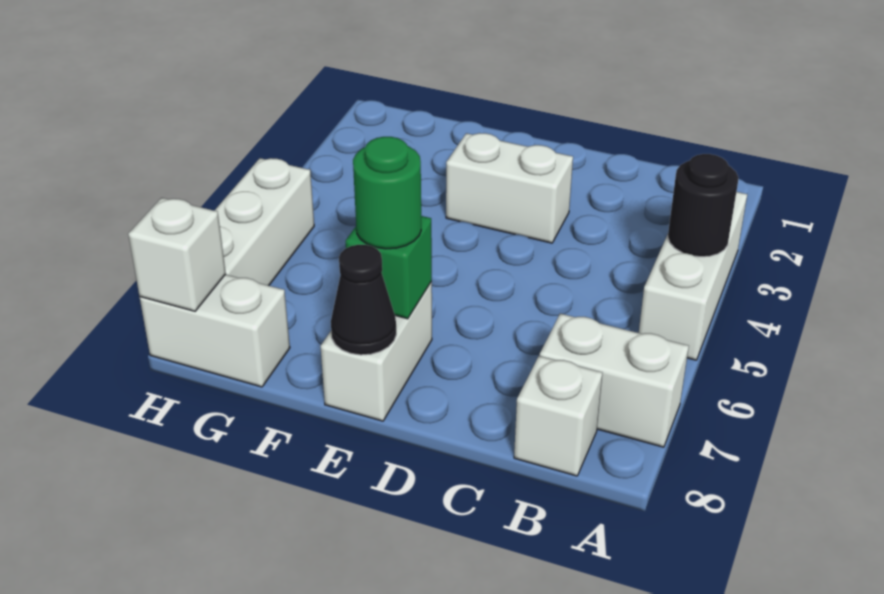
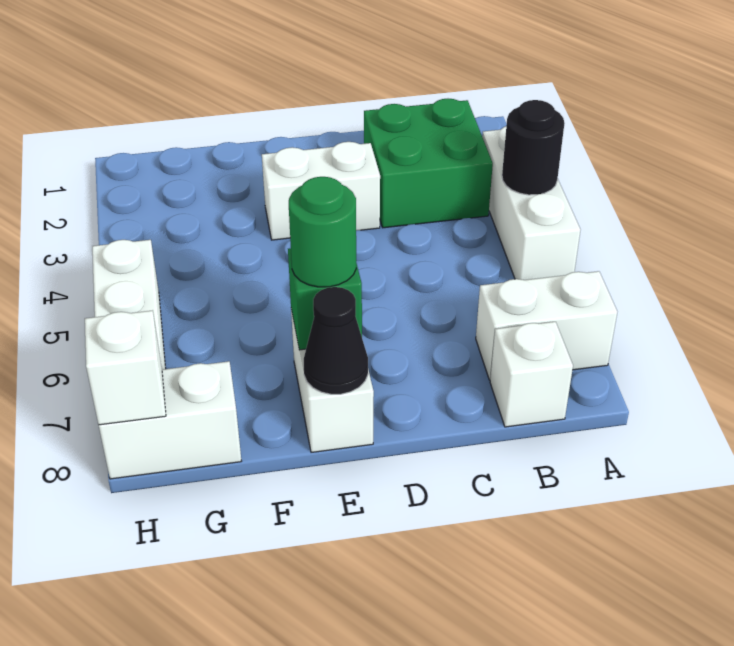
none -> green 2x2 brick [364,99,493,228]

